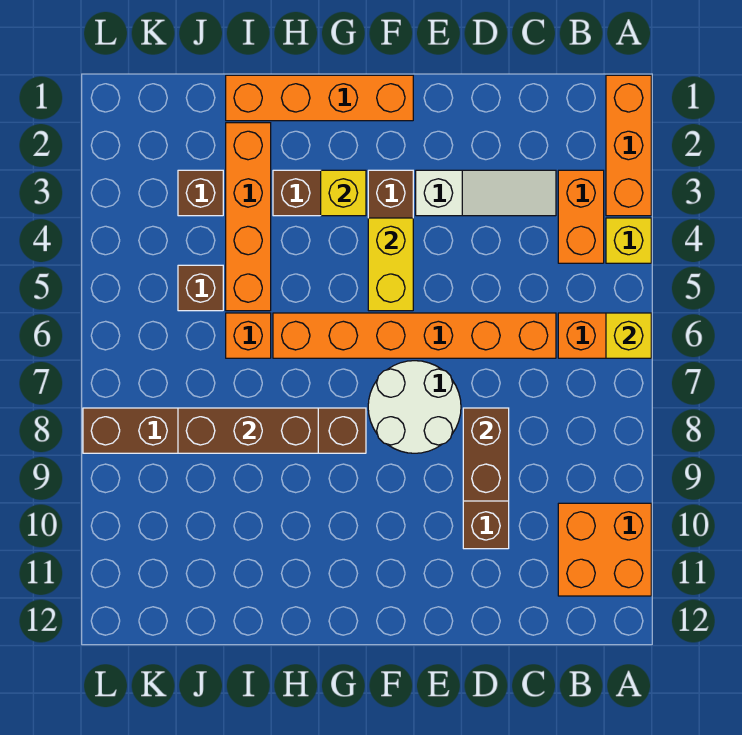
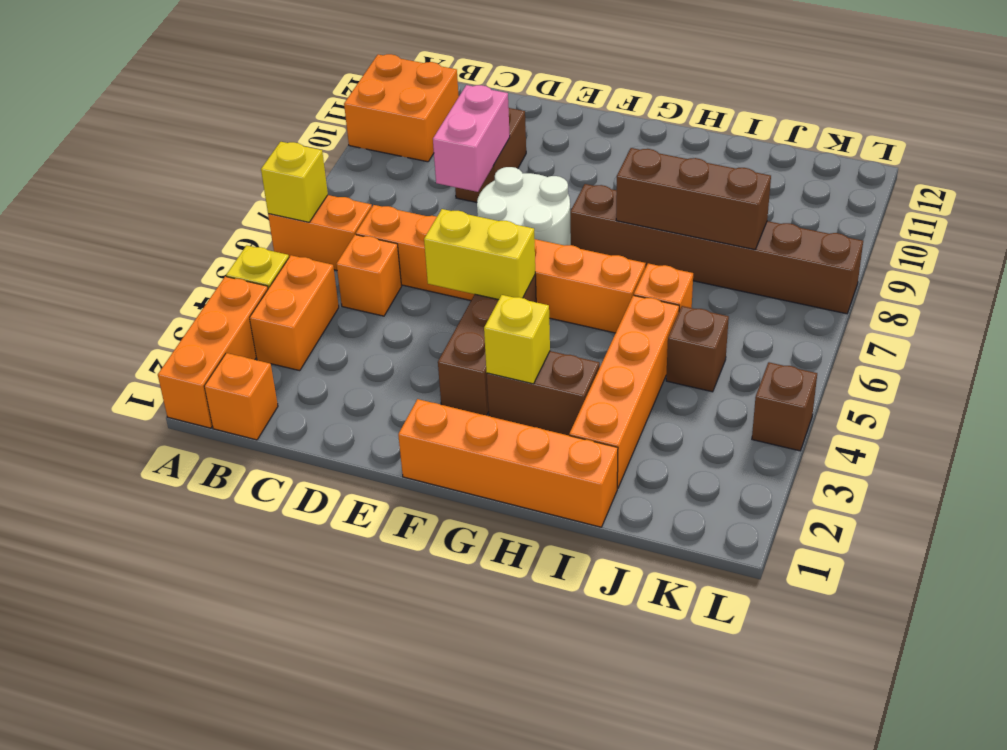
none -> orange 1x1 brick [204,353,278,440]
white 1x3 slope [416,170,556,216] -> none
none -> orange 1x1 brick [336,235,402,316]
brown 1x2 brick [463,408,509,501] -> pink 1x2 brick [433,85,510,192]
yellow 1x2 brick [368,218,413,311] -> yellow 1x2 brick turned to [424,209,535,300]
brown 1x1 brick [178,170,223,216] -> brown 1x1 brick moved to [752,362,817,451]

